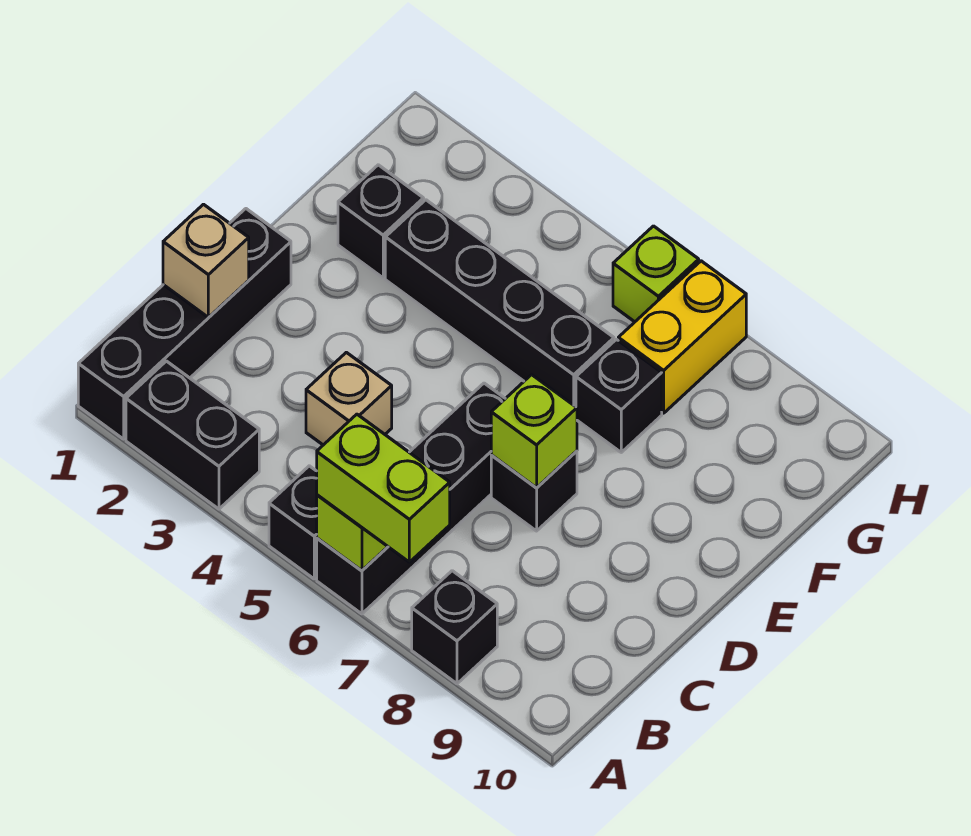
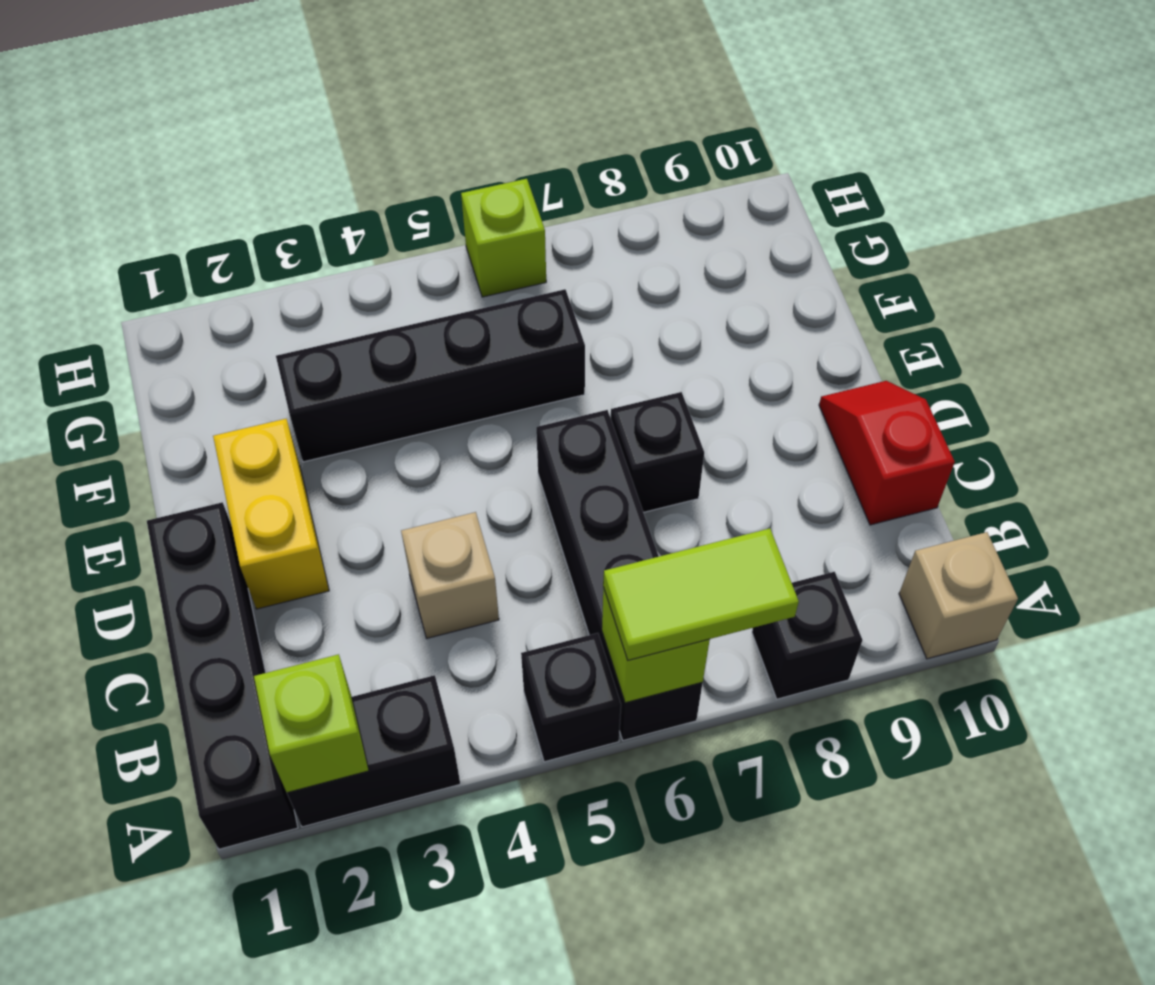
lime 1x2 brick [317,414,450,562] -> lime 1x2 tile [603,528,799,660]
tan 1x1 brick [163,204,249,317] -> tan 1x1 brick moved to [899,532,1018,659]
none -> red 1x2 slope [819,381,955,525]
lime 1x1 brick [491,375,577,488] -> lime 1x1 brick moved to [254,654,369,793]
black 1x1 brick [338,165,424,278] -> none
black 1x1 brick [576,339,662,452] -> none
yellow 1x2 brick [618,261,746,413] -> yellow 1x2 brick moved to [213,419,329,609]

